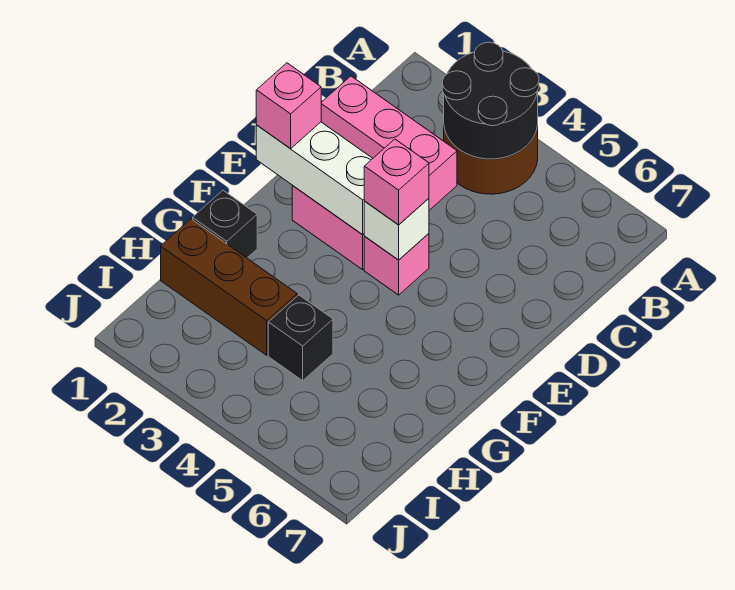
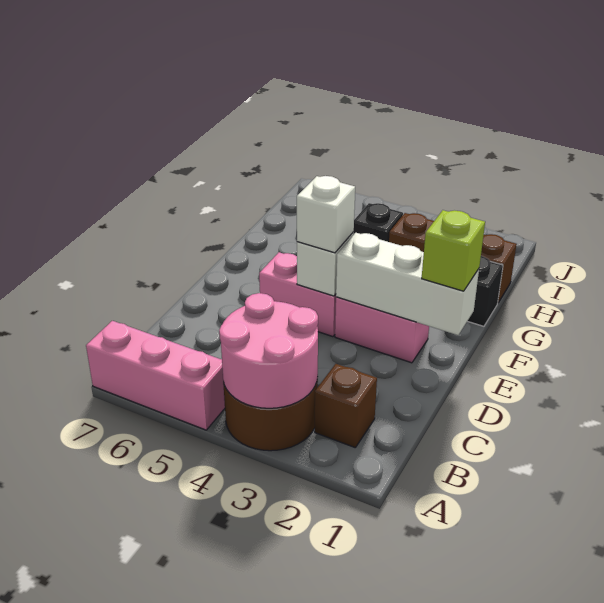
black 2x2 round brick [442,42,539,159] -> pink 2x2 round brick [219,293,318,408]
none -> brown 1x1 brick [315,364,377,448]
pink 1x3 brick [321,76,457,210] -> pink 1x3 brick moved to [86,321,225,430]
pink 1x1 brick [256,63,321,149] -> lime 1x1 brick [422,210,485,291]
pink 1x1 brick [364,234,429,295] -> pink 1x2 brick [259,252,336,337]
pink 1x1 brick [364,139,429,225] -> white 1x1 brick [296,176,355,253]

